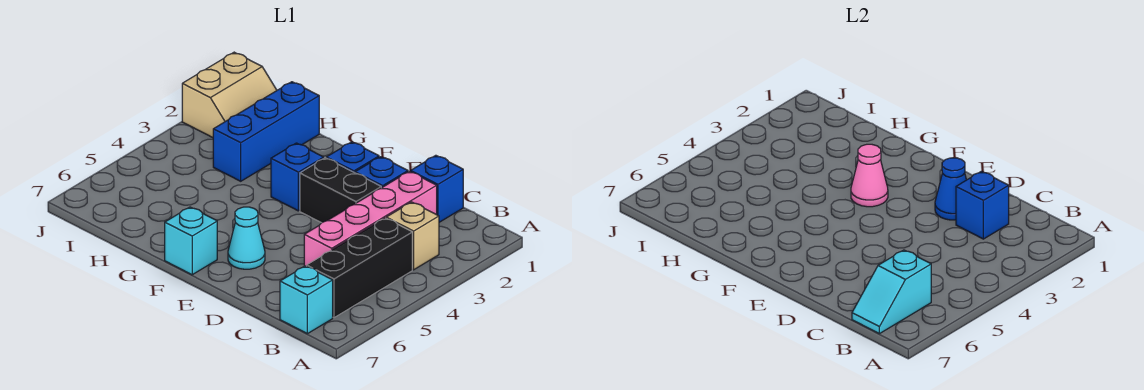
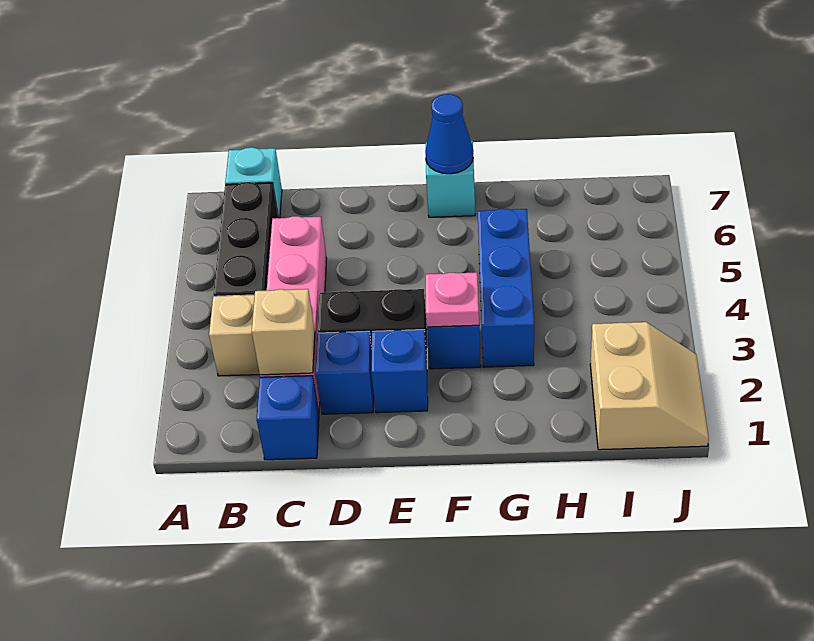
cyan 1x2 slope [852,250,931,334] -> none
blue 1x1 brick [956,171,1009,239] -> tan 1x1 brick [252,289,315,375]
blue 1x1 cone [935,158,966,220] -> blue 1x1 cone moved to [425,94,473,174]
cyan 1x1 cone [228,207,265,269] -> none
pink 1x1 cone [851,144,888,207] -> pink 1x1 plate [426,272,479,327]
blue 1x3 brick [213,82,319,181] -> blue 1x3 brick moved to [478,209,534,367]
tan 2x2 slope [182,52,277,138] -> tan 2x2 slope turned to [590,322,709,450]

